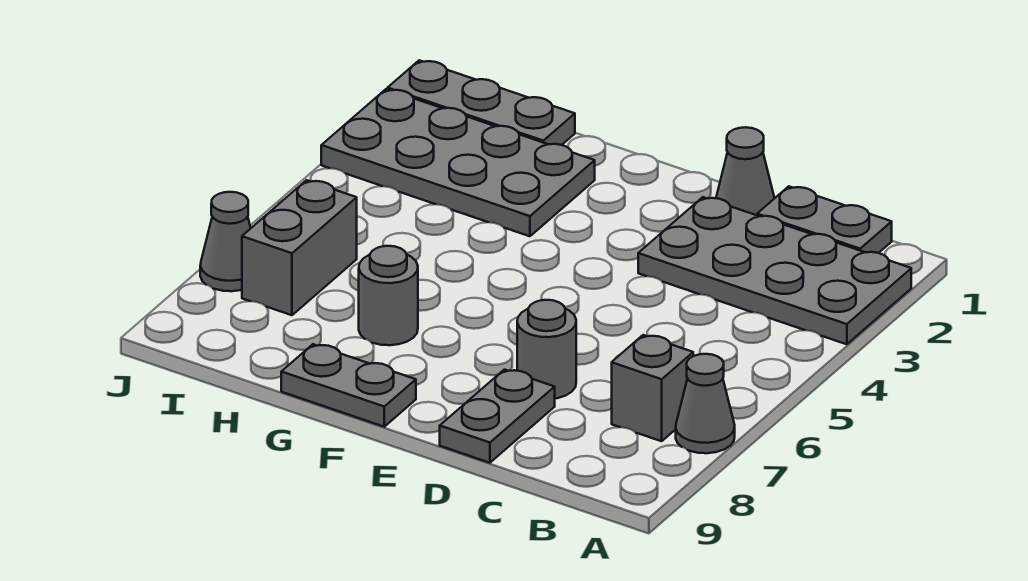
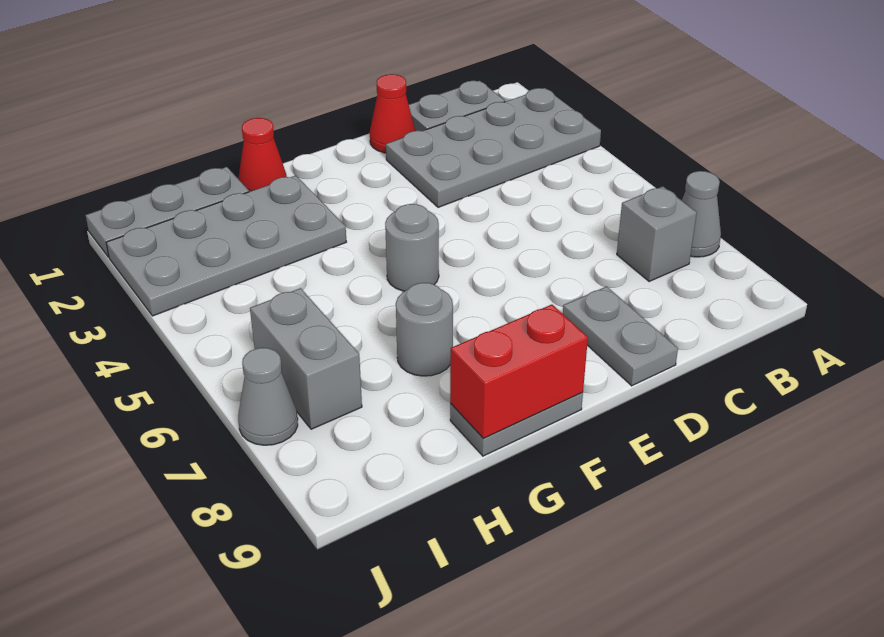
grey 1x1 cone [716,127,775,215] -> red 1x1 cone [370,74,415,153]
grey 1x1 round brick [517,300,576,398] -> grey 1x1 round brick moved to [385,204,439,291]
none -> red 1x2 brick [450,305,588,438]
none -> red 1x1 cone [239,118,287,192]

